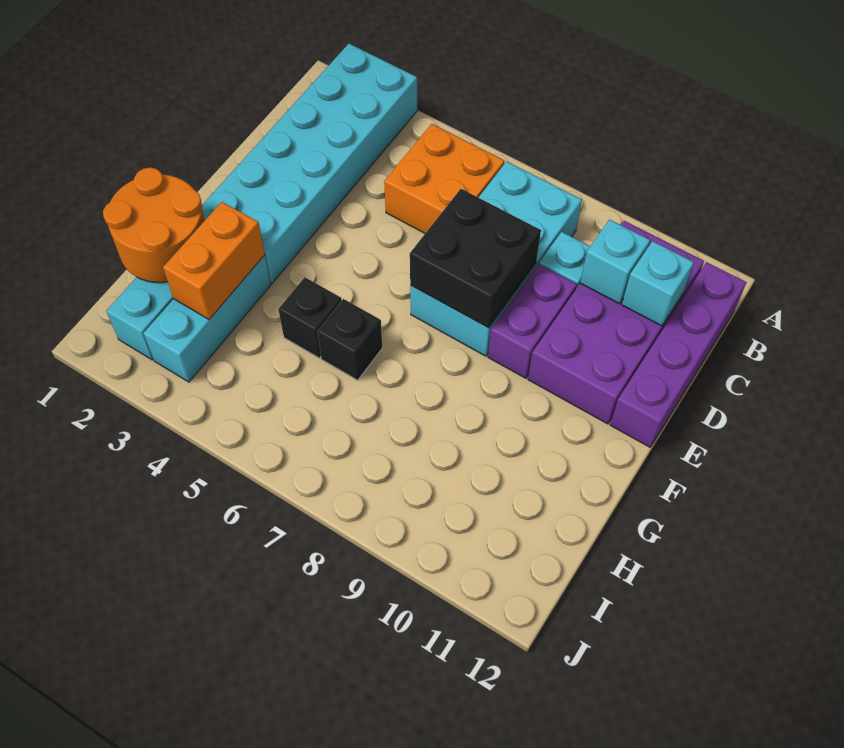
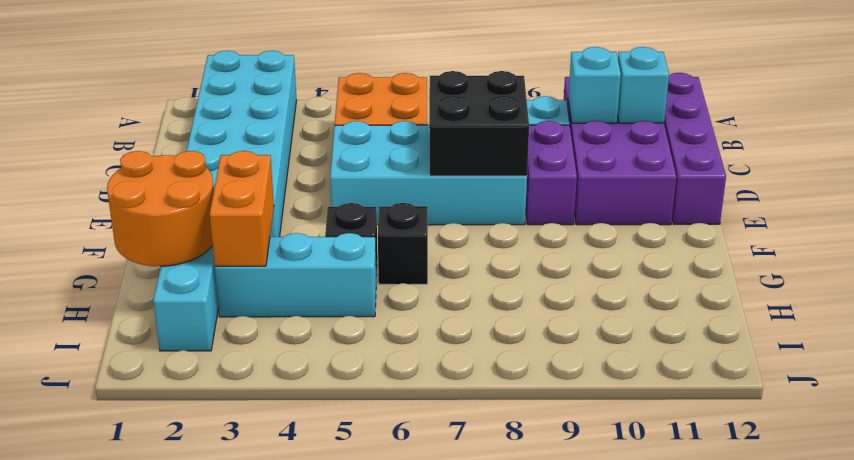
cyan 2x4 brick [410,162,582,356] -> cyan 2x4 brick turned to [330,121,527,225]
cyan 1x3 brick [144,255,271,382] -> cyan 1x3 brick turned to [215,233,376,317]

